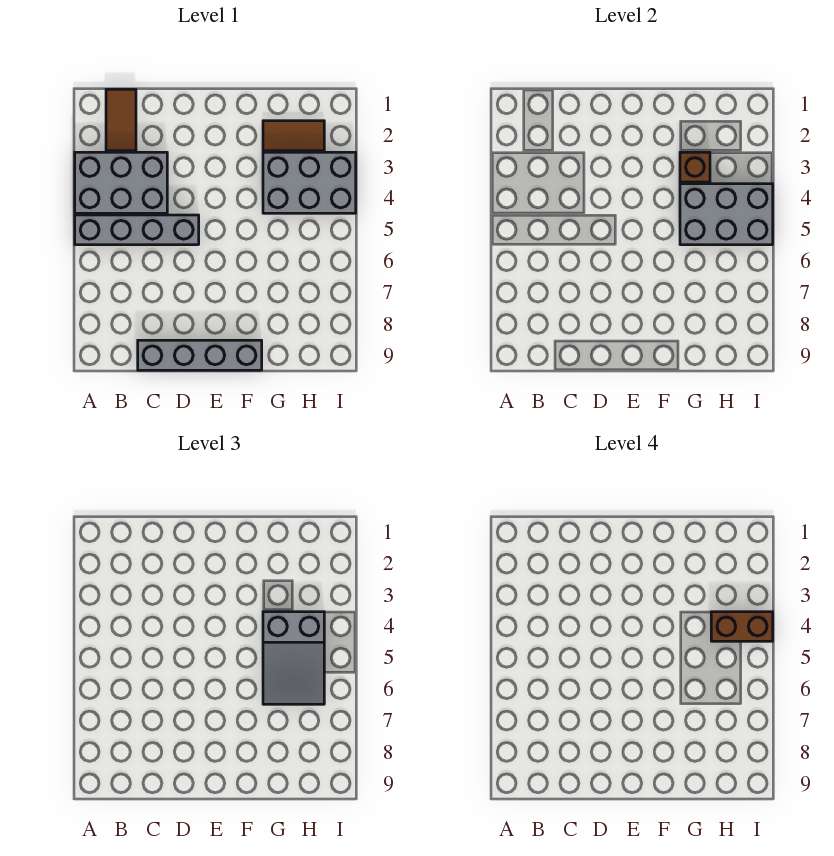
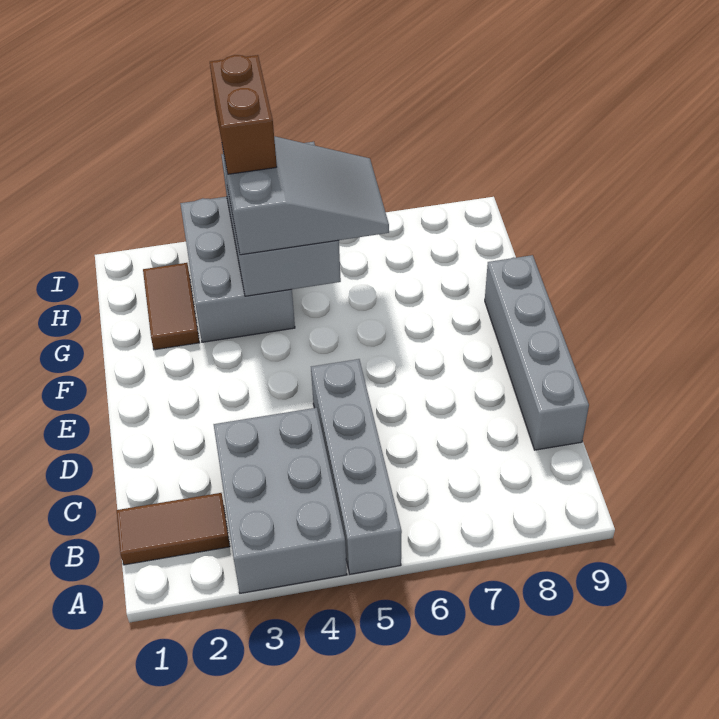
brown 1x1 brick [680,152,710,182] -> none

